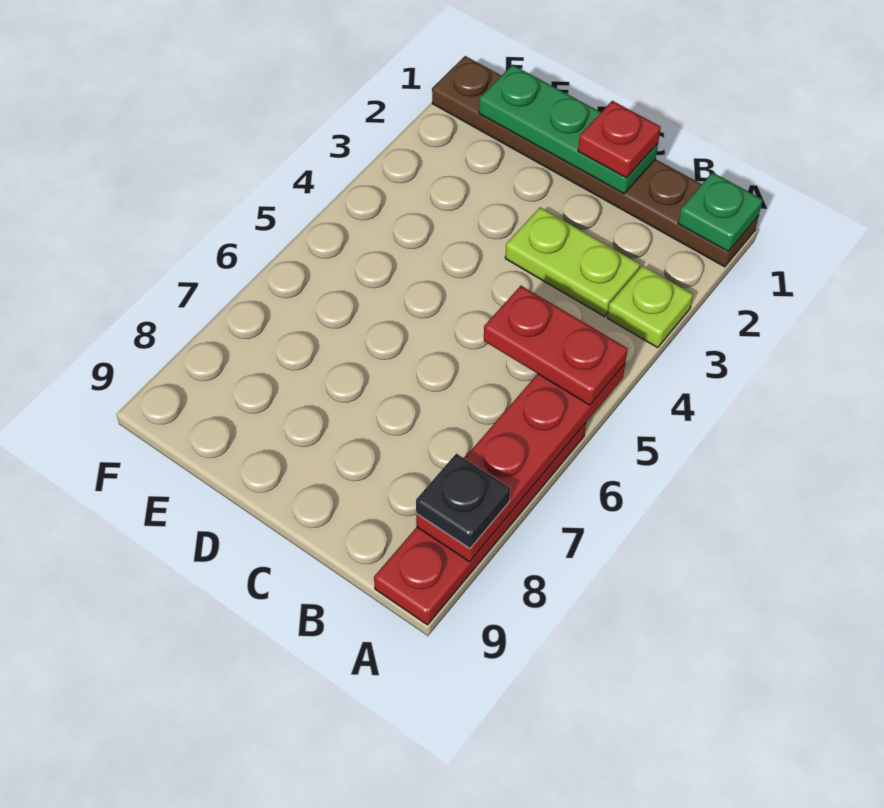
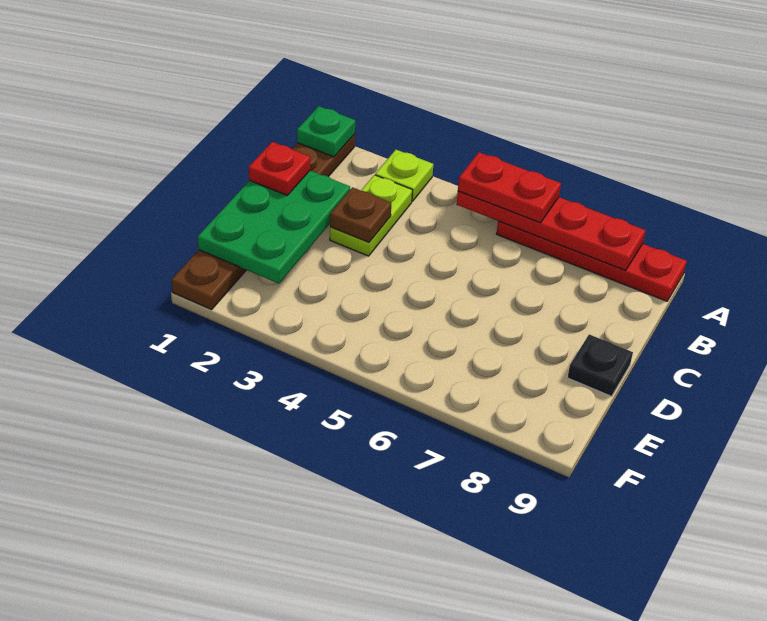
red 1x2 plate [484,286,628,405] -> red 1x2 plate turned to [458,152,561,223]
black 1x1 plate [416,453,510,548] -> black 1x1 plate moved to [567,334,633,396]
green 1x3 plate [479,65,658,194] -> green 2x3 plate [198,171,350,284]
none -> brown 1x1 plate [330,187,391,243]

